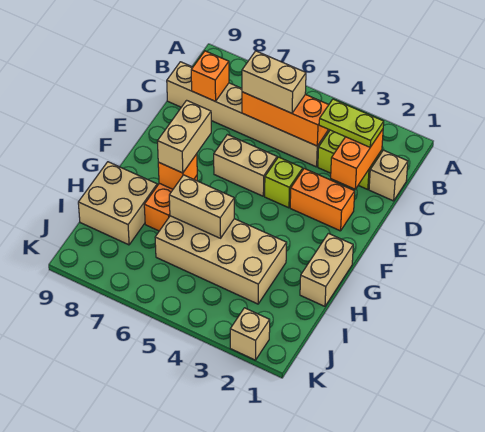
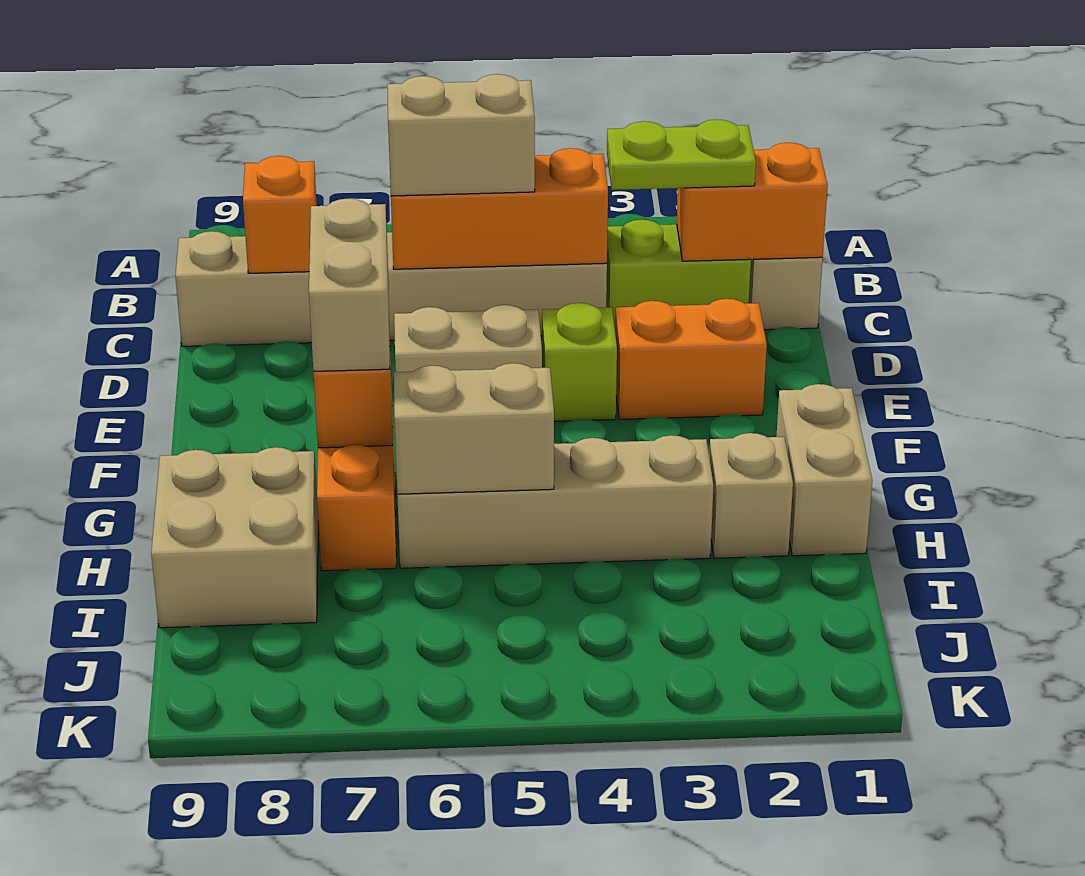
orange 1x2 brick [331,129,383,189] -> orange 1x2 brick turned to [677,143,828,261]
tan 2x4 brick [155,216,287,304] -> tan 1x4 brick [397,435,714,568]
tan 1x1 brick [230,308,270,360] -> tan 1x1 brick moved to [709,433,793,558]

